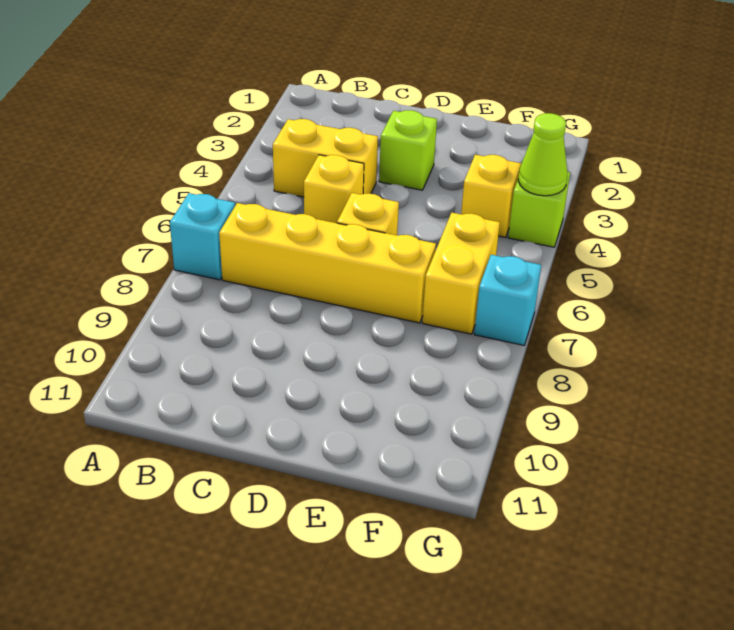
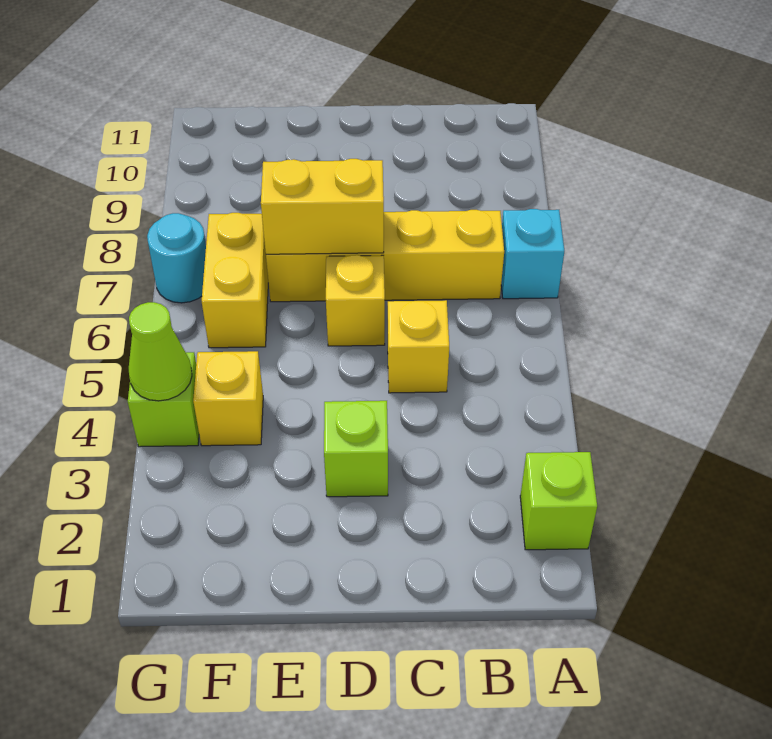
none -> lime 1x1 brick [520,452,597,550]
yellow 1x2 brick [273,119,378,197] -> yellow 1x2 brick moved to [261,159,384,254]
cyan 1x1 brick [474,255,541,345] -> cyan 1x1 round brick [147,213,206,303]

